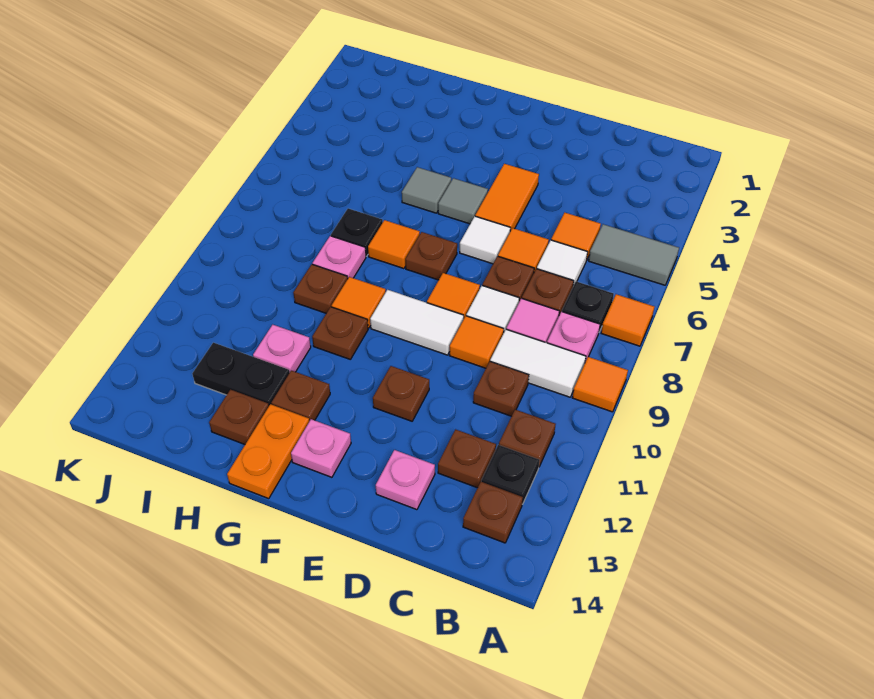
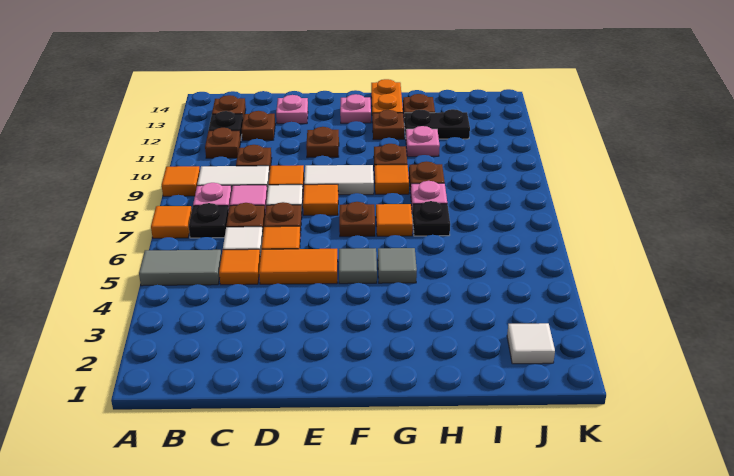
orange 1x2 tile [475,164,539,231] -> orange 1x2 tile turned to [259,249,338,284]
white 1x1 tile [460,216,510,264] -> white 1x1 tile moved to [507,323,555,364]

